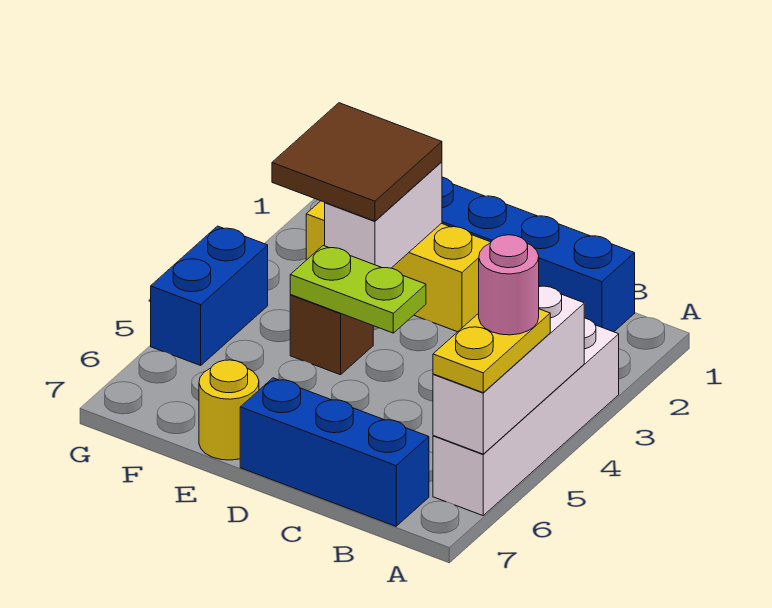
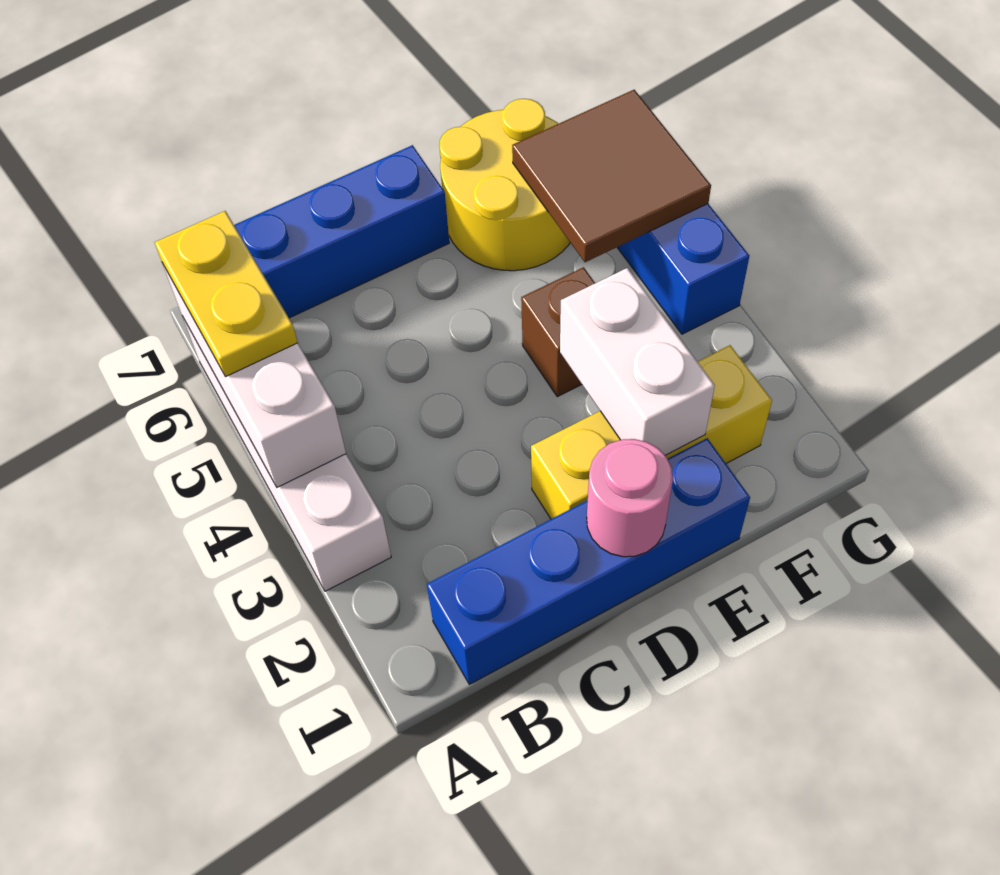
pink 1x1 round brick [479,235,539,335] -> pink 1x1 round brick moved to [587,439,673,557]
lime 1x2 plate [290,246,426,333] -> none
brown 2x2 tile [272,103,442,221] -> brown 2x2 tile moved to [512,90,711,262]
yellow 1x1 round brick [199,360,259,460] -> yellow 2x2 round brick [439,99,570,271]

